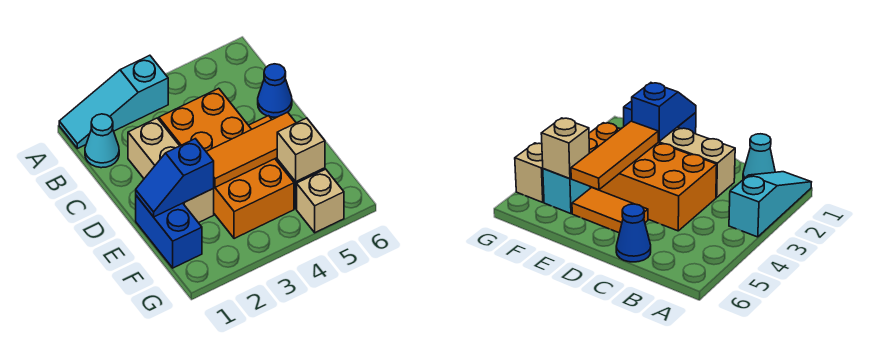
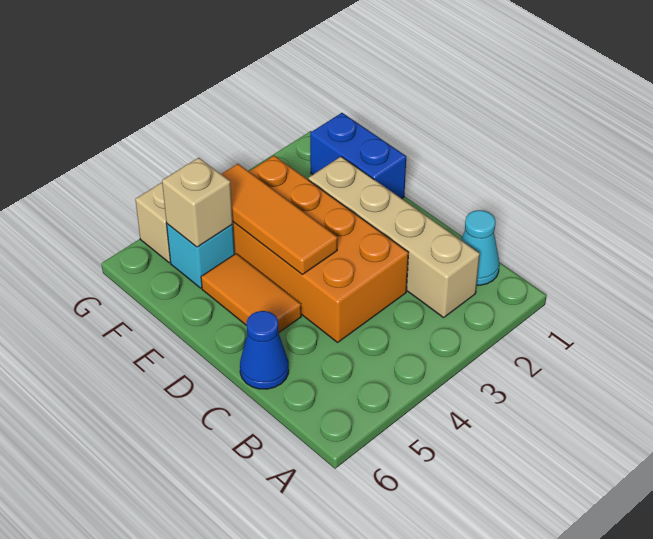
cyan 1x3 slope [59,55,168,149] -> none
tan 1x3 brick [128,118,214,223] -> tan 1x4 brick [308,157,480,318]
blue 1x2 slope [136,139,214,217] -> none
orange 1x3 tile [206,112,296,187] -> orange 1x3 tile turned to [222,164,337,274]

